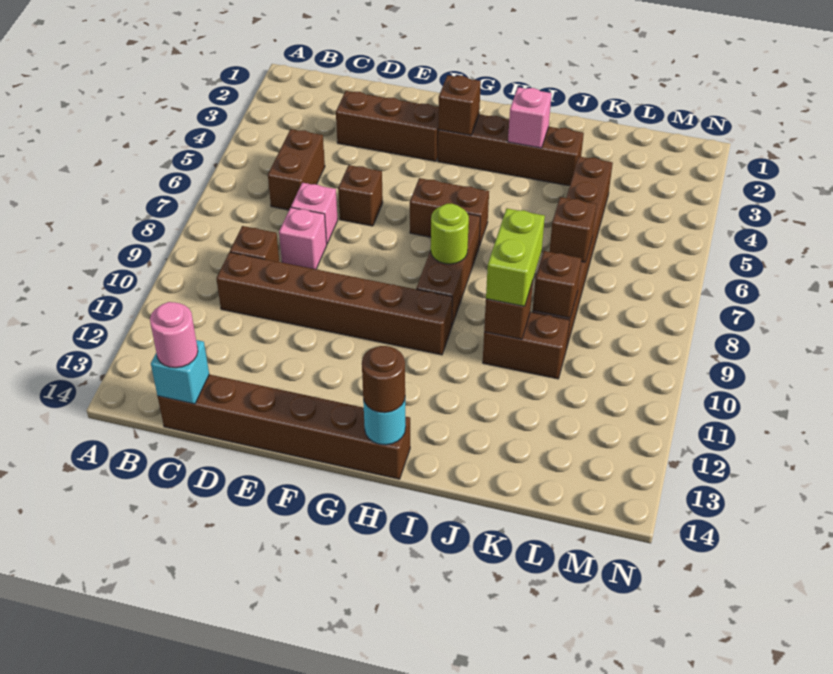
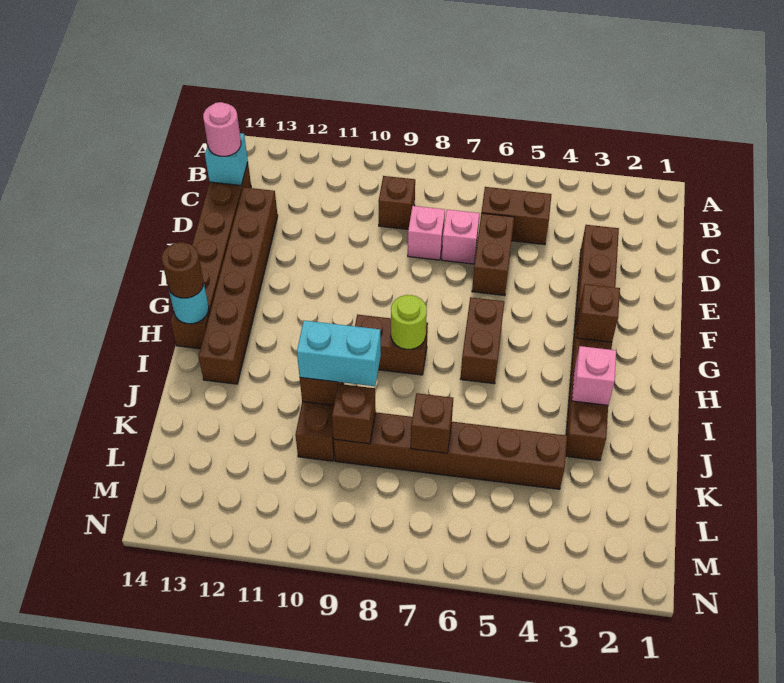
brown 1x6 brick [216,252,452,355] -> brown 1x6 brick moved to [198,187,278,384]
brown 1x1 brick [338,165,383,226] -> brown 1x2 brick [472,213,514,296]
brown 1x3 brick [416,214,480,325] -> brown 1x2 brick [355,314,428,375]
lime 1x2 brick [486,209,545,306] -> cyan 1x2 brick [297,321,381,386]

